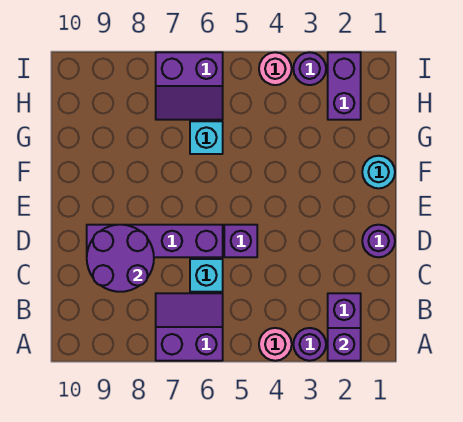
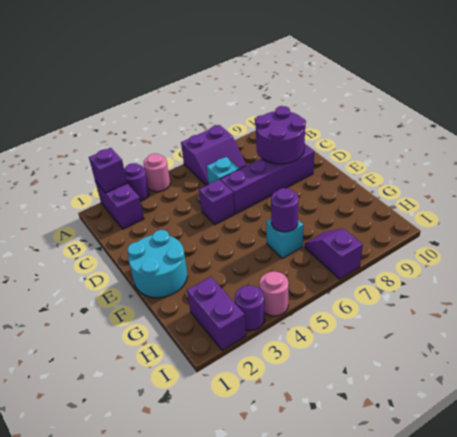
purple 1x1 round brick [362,225,395,257] -> purple 1x1 round brick moved to [271,188,298,232]
cyan 1x1 round brick [362,156,395,188] -> cyan 2x2 round brick [127,230,187,298]
purple 2x2 slope [156,52,223,120] -> purple 1x2 slope [305,229,363,279]

